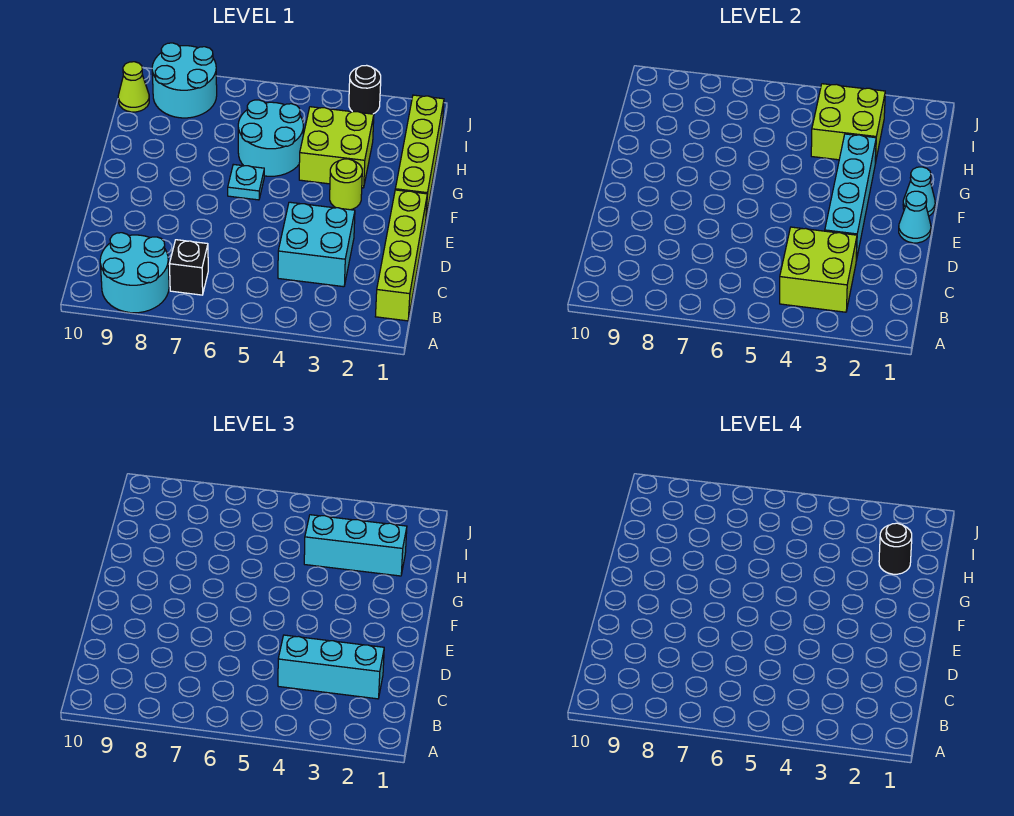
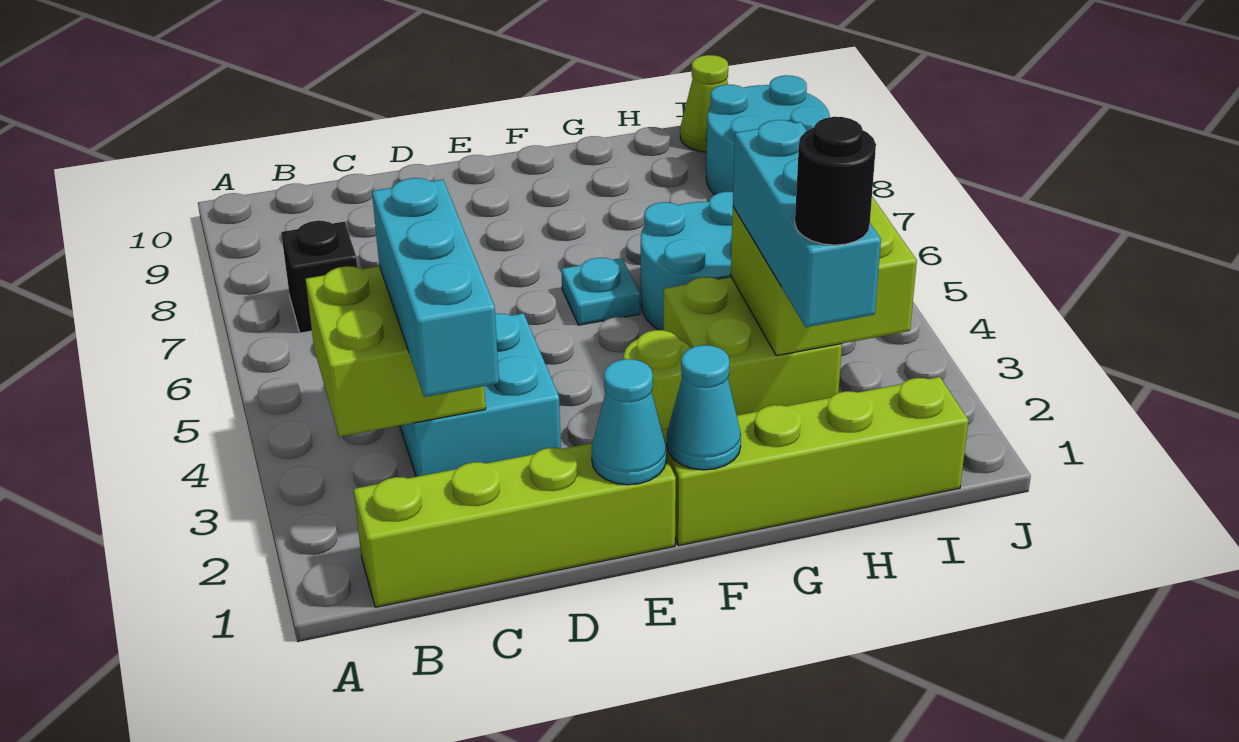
cyan 2x2 round brick [100,233,169,313] -> none
cyan 1x4 brick [825,134,876,260] -> none
black 1x1 round brick [349,65,381,114] -> none

